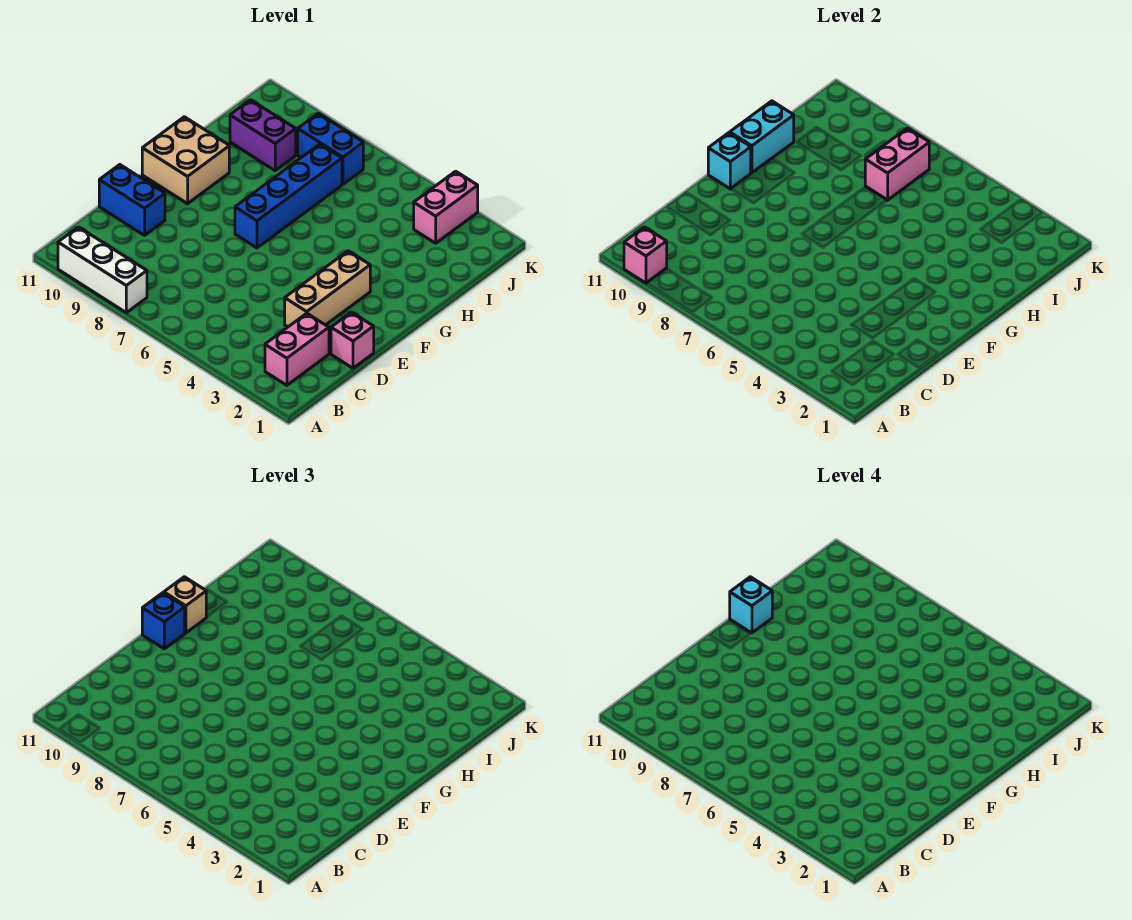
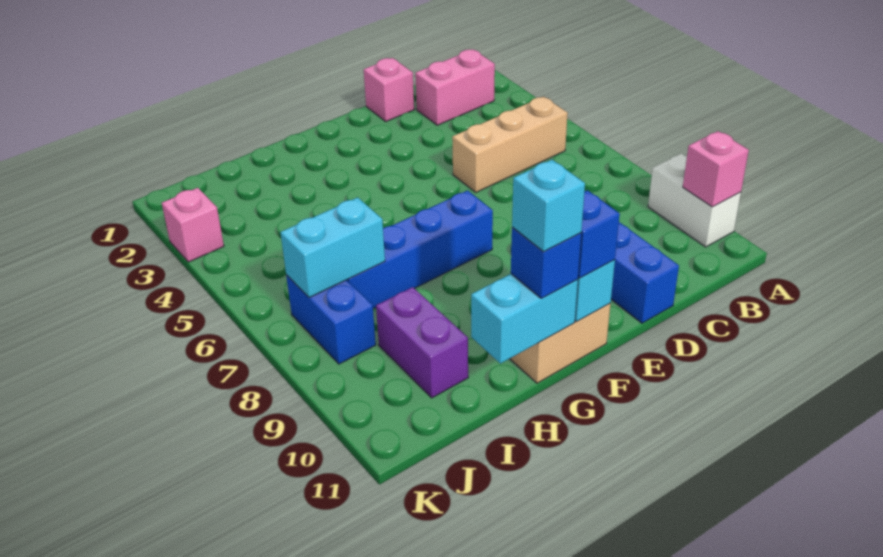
white 1x3 brick [58,227,147,313] -> white 1x2 brick [648,154,741,247]
tan 1x3 brick [285,251,370,327] -> tan 1x3 brick moved to [452,97,568,192]
tan 1x1 brick [164,577,206,633] -> blue 1x1 brick [511,227,581,299]
pink 1x2 brick [865,128,929,200] -> cyan 1x2 brick [280,197,385,298]
pink 1x2 brick [414,171,478,243] -> pink 1x1 brick [162,188,224,262]

